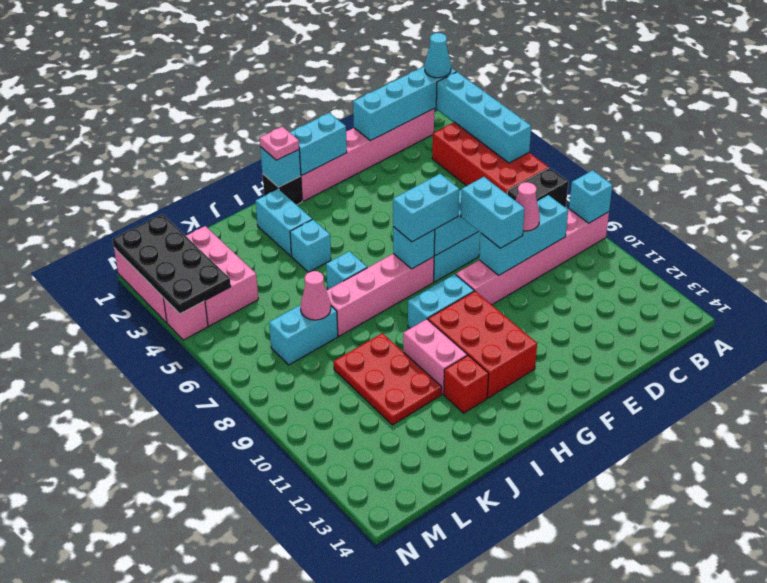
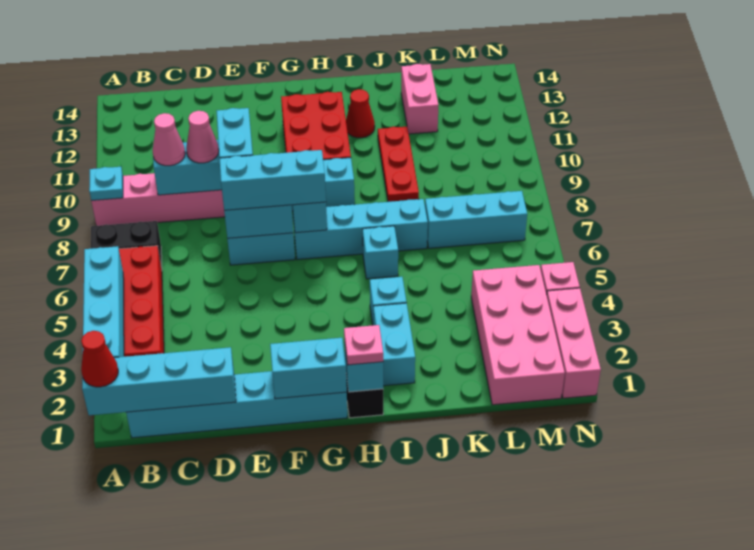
cyan 1x1 cone [425,33,451,78] -> red 1x1 cone [81,331,118,387]
cyan 1x1 brick [569,170,612,223] -> cyan 1x1 plate [89,167,123,201]
pink 1x6 brick [301,109,434,201] -> cyan 1x6 brick [126,371,347,438]
cyan 1x2 brick [393,174,459,242] -> cyan 1x3 brick [219,150,326,211]
pink 1x4 brick [326,254,434,336] -> cyan 1x4 brick [293,199,428,260]
pink 1x2 brick [403,319,467,394] -> pink 1x2 brick moved to [401,64,438,134]
red 1x1 brick [444,355,489,413] -> red 1x1 cone [346,89,375,138]
red 2x3 plate [334,333,442,425] -> red 1x3 plate [378,127,419,202]
cyan 1x2 brick [269,305,338,365] -> cyan 1x3 brick [425,191,527,248]
pink 1x1 cone [300,271,331,320] -> pink 1x1 cone moved to [153,113,185,166]
pink 2x3 brick [186,226,258,326] -> pink 2x4 brick [471,265,565,405]
black 2x4 plate [112,214,231,314] -> none

